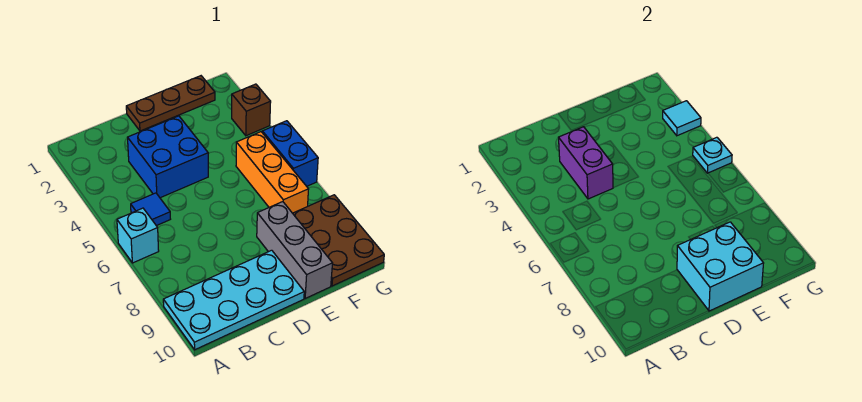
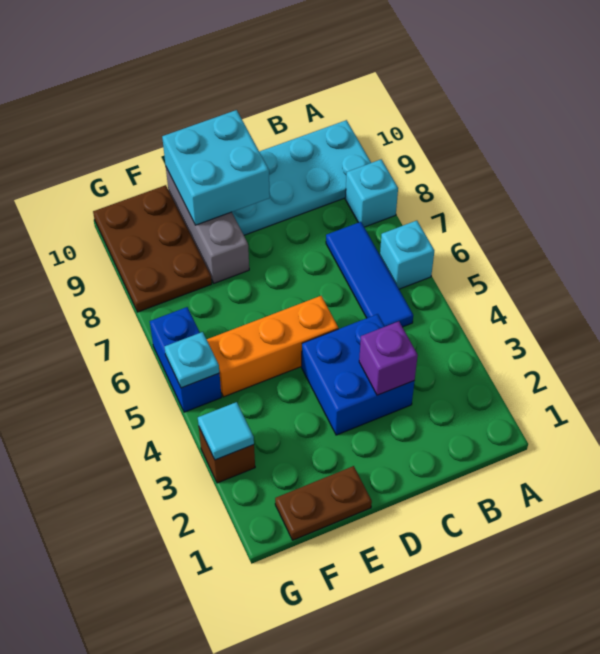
none -> cyan 1x1 brick [345,159,398,227]
blue 1x1 tile [131,193,170,226] -> blue 1x3 tile [326,222,413,327]
purple 1x2 brick [559,127,613,199] -> purple 1x1 brick [359,321,418,395]
brown 1x3 plate [126,76,215,131] -> brown 1x2 plate [275,466,372,540]
orange 1x3 brick [236,132,309,213] -> orange 1x3 brick turned to [207,296,338,397]

